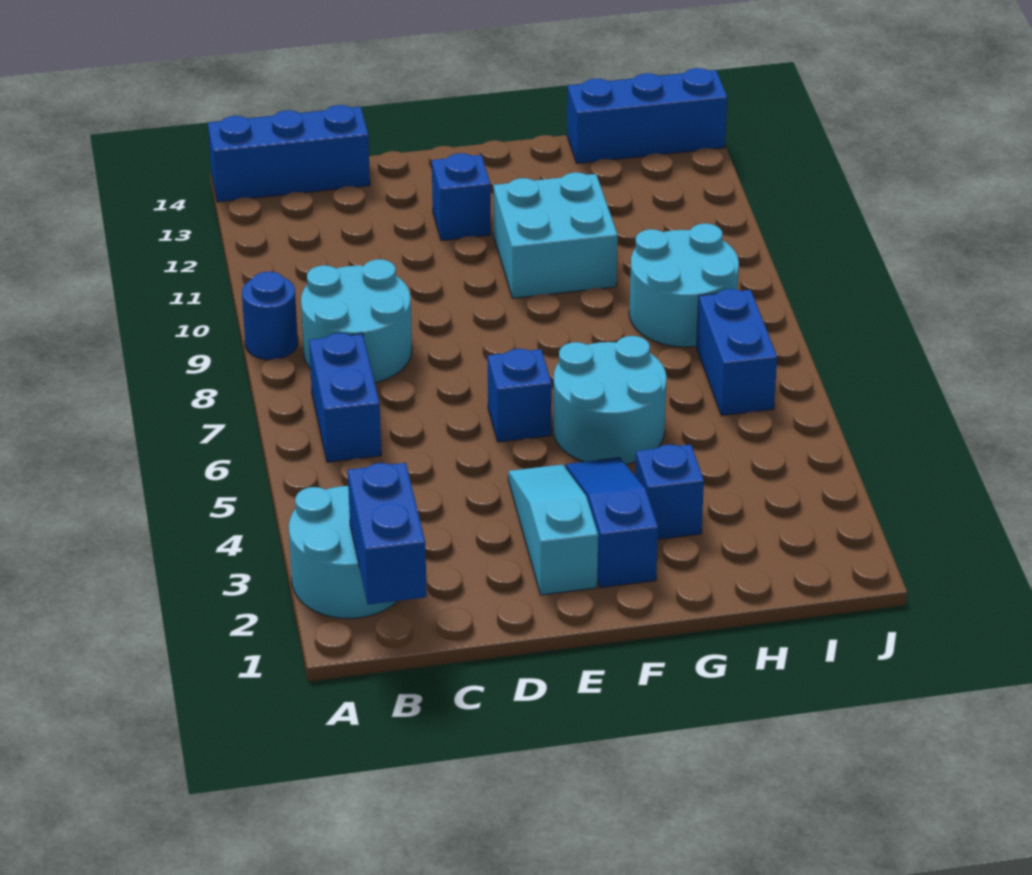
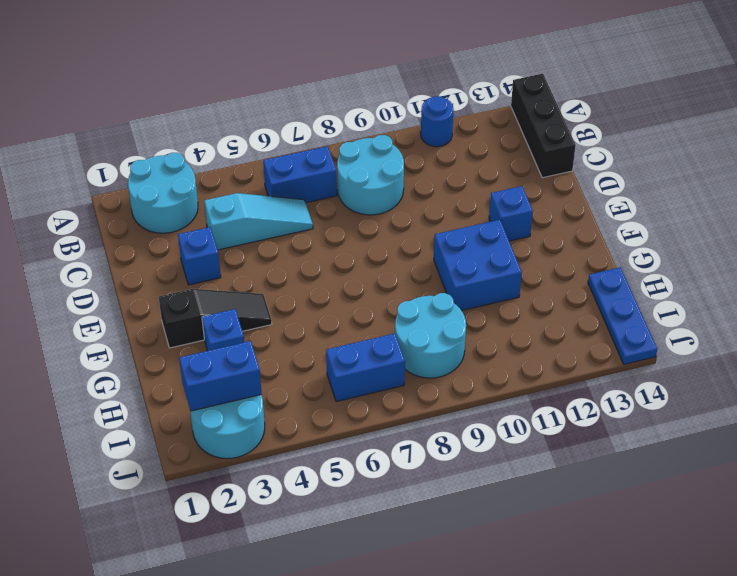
blue 1x1 round brick [242,272,298,360] -> blue 1x1 round brick moved to [421,96,454,147]
blue 1x3 brick [208,105,370,202] -> black 1x3 brick [511,74,576,178]
blue 1x2 brick [348,463,427,605] -> blue 1x2 brick moved to [179,341,262,411]
cyan 1x3 slope [508,464,598,595] -> cyan 1x3 slope moved to [204,193,313,250]
blue 1x1 brick [488,349,552,442] -> blue 1x1 brick moved to [178,227,221,285]
blue 1x3 slope [566,458,658,588] -> black 1x3 slope [159,289,272,348]
cyan 2x2 round brick [553,336,667,464] -> cyan 2x2 round brick moved to [190,395,265,459]
cyan 2x2 brick [493,172,618,298] -> blue 2x2 brick [434,220,522,311]
blue 1x3 brick [567,68,727,163] -> blue 1x3 plate [588,267,657,364]

